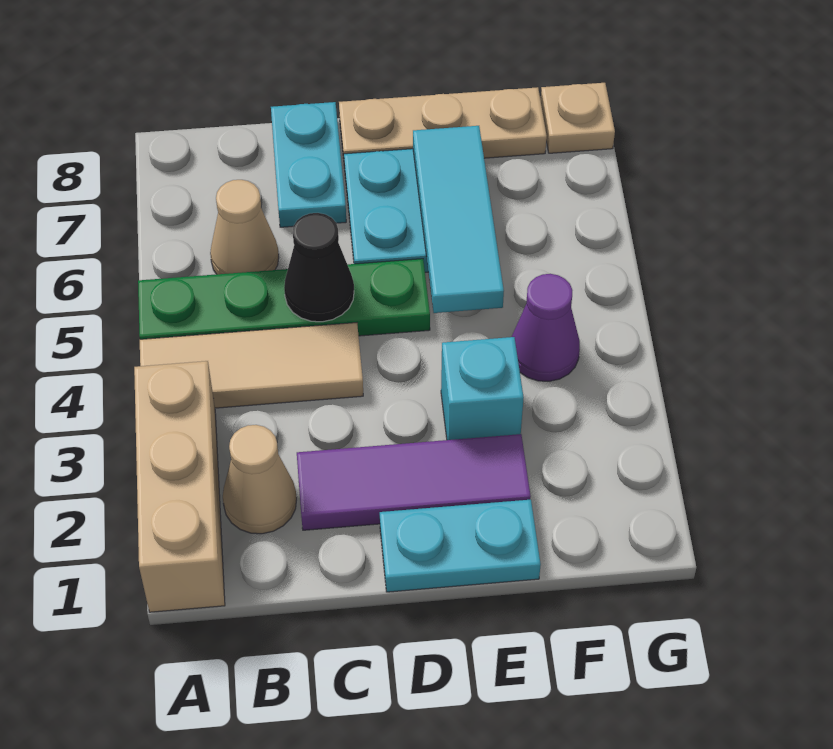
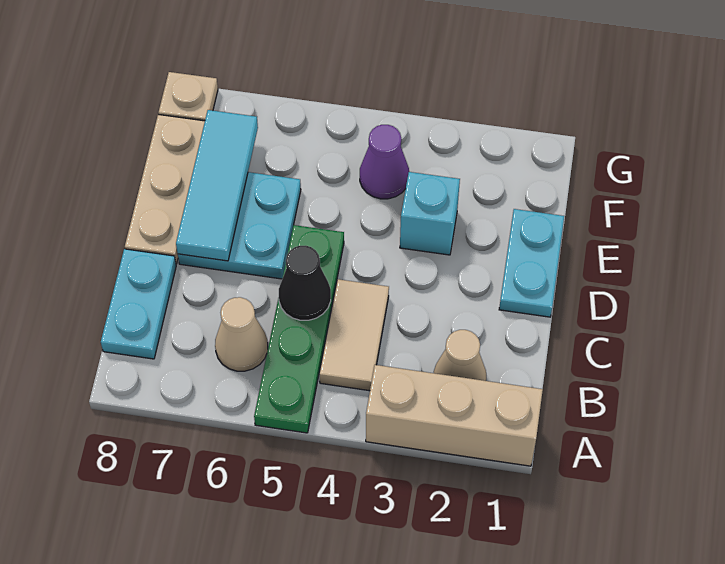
tan 1x3 tile [140,323,363,408] -> tan 1x2 tile [319,279,389,391]
purple 1x3 tile [297,434,531,530] -> none
cyan 1x2 plate [271,102,346,227] -> cyan 1x2 plate turned to [101,249,176,359]
cyan 1x3 tile [413,126,504,313] -> cyan 1x3 tile turned to [176,110,258,261]

